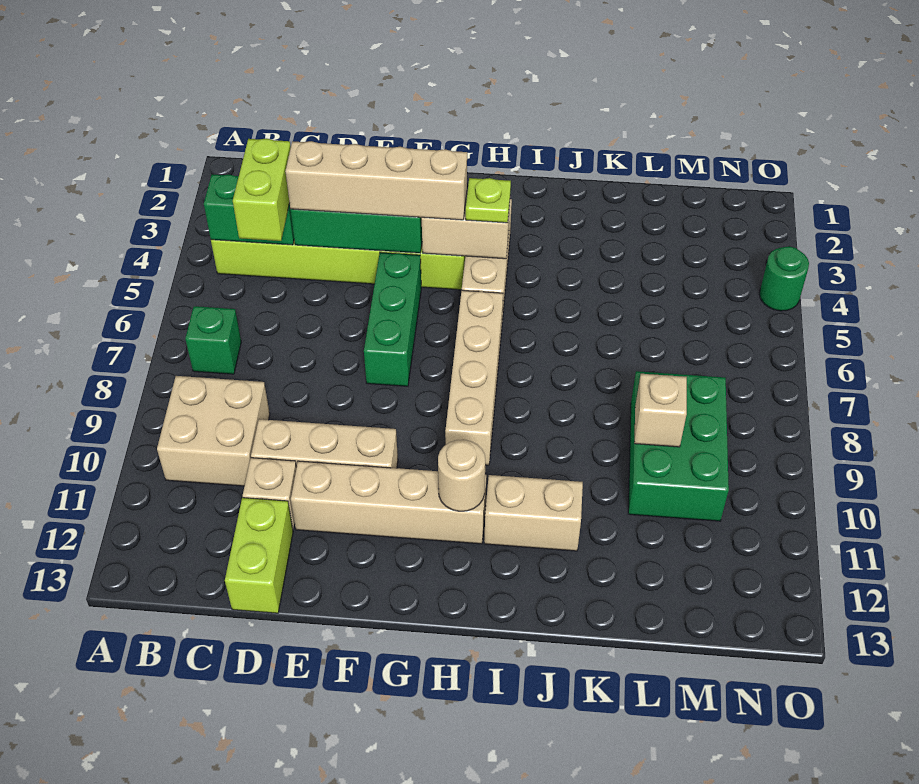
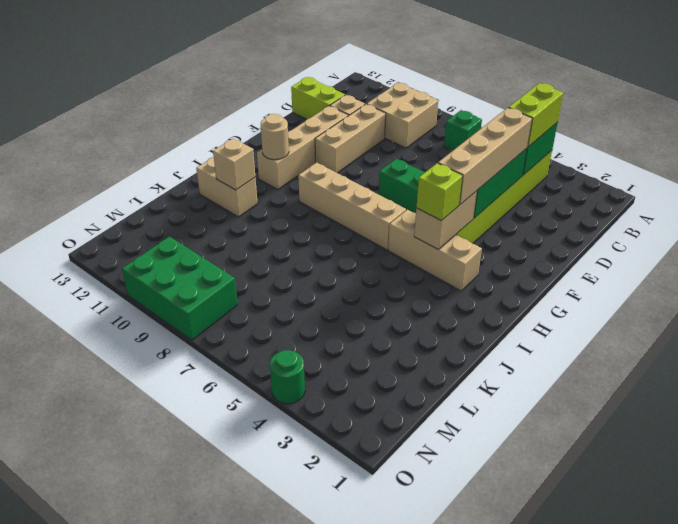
lime 1x2 brick [233,138,291,241] -> lime 1x2 brick turned to [509,83,563,147]
lime 1x1 plate [466,178,511,223] -> lime 1x1 brick [416,163,463,221]
tan 1x2 brick [484,475,583,551] -> tan 1x2 brick turned to [196,157,258,217]
green 2x3 brick [628,371,729,521] -> green 2x3 brick moved to [122,237,238,340]
tan 1x1 brick [634,374,687,447] -> tan 1x1 brick moved to [213,138,255,190]

